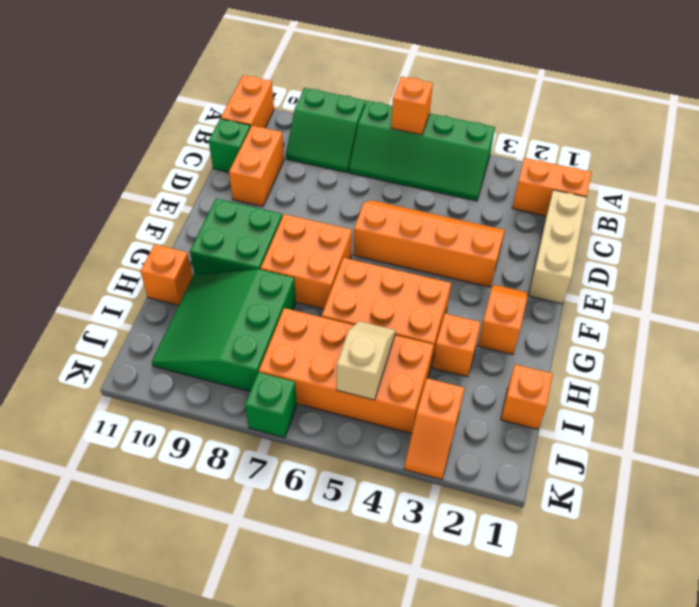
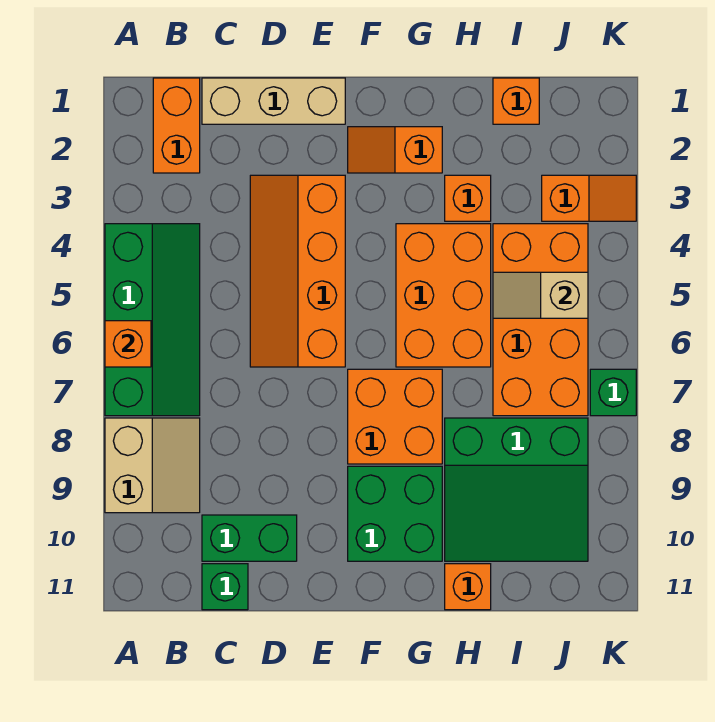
green 2x2 slope [286,88,366,173] -> tan 2x2 slope [105,418,200,513]
orange 1x2 brick [221,75,274,128] -> none
orange 1x2 brick [229,126,284,206] -> green 1x2 brick [202,515,297,561]

